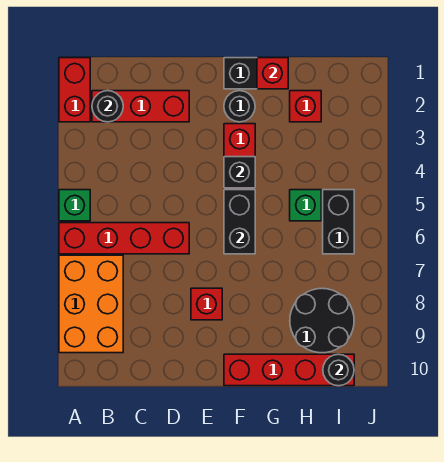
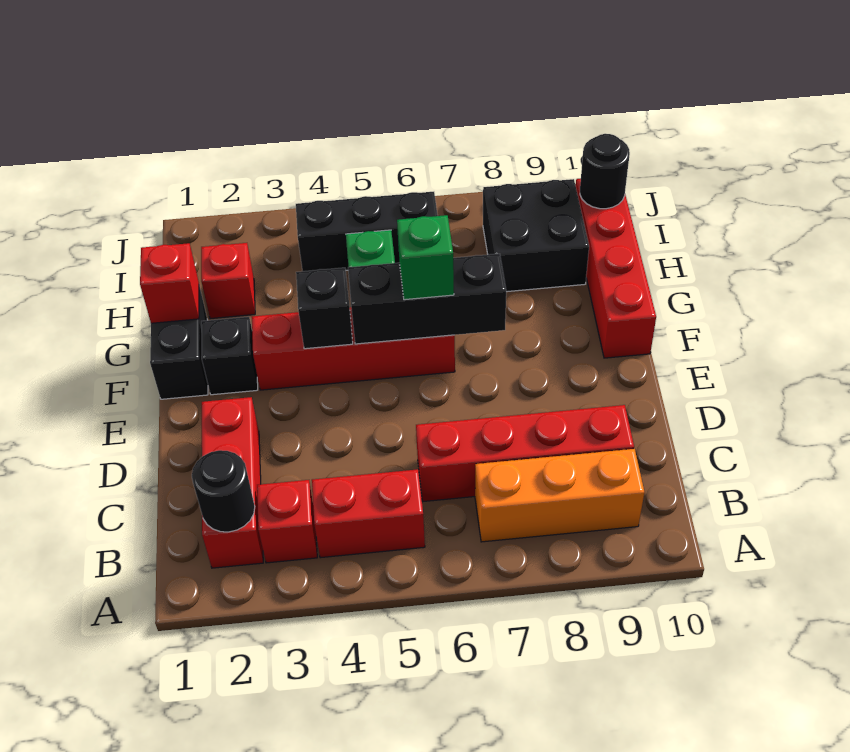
red 1x2 brick [59,58,90,122] -> red 1x2 brick moved to [312,469,425,558]
green 1x1 brick [59,190,90,221] -> green 1x1 brick moved to [397,215,454,300]
red 1x4 brick [59,223,189,254] -> red 1x4 brick turned to [416,405,634,501]
orange 2x3 brick [59,255,123,353] -> orange 1x3 brick [475,449,644,542]
red 1x1 brick [191,288,222,320] -> red 1x1 brick moved to [257,480,317,563]
black 1x1 round brick [224,91,255,122] -> black 1x1 brick [201,317,258,395]
black 1x2 brick [224,190,255,254] -> black 1x3 brick [348,254,506,344]
black 2x2 round brick [290,288,354,353] -> black 2x2 brick [483,179,589,292]
black 1x2 brick [323,190,354,254] -> black 1x3 brick [296,192,438,271]

